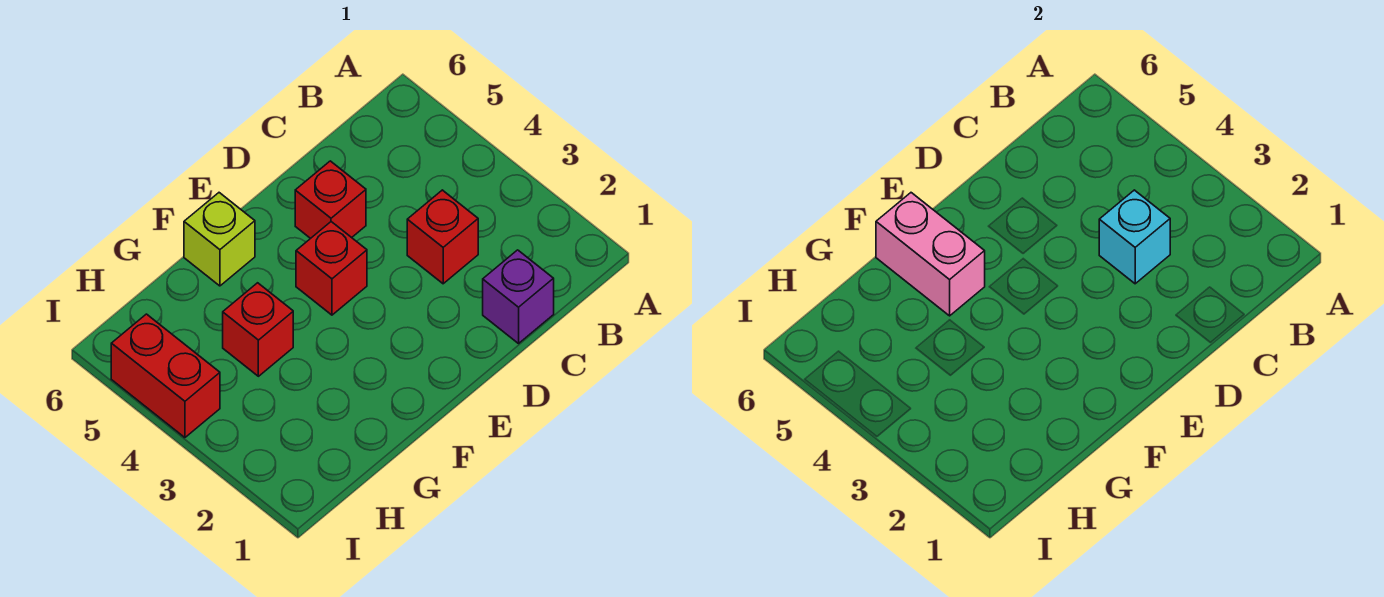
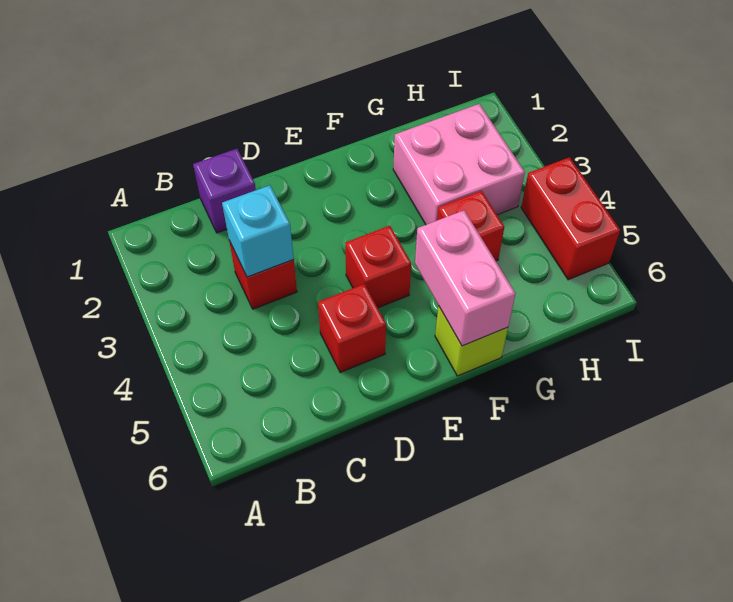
none -> pink 2x2 brick [393,104,525,225]

